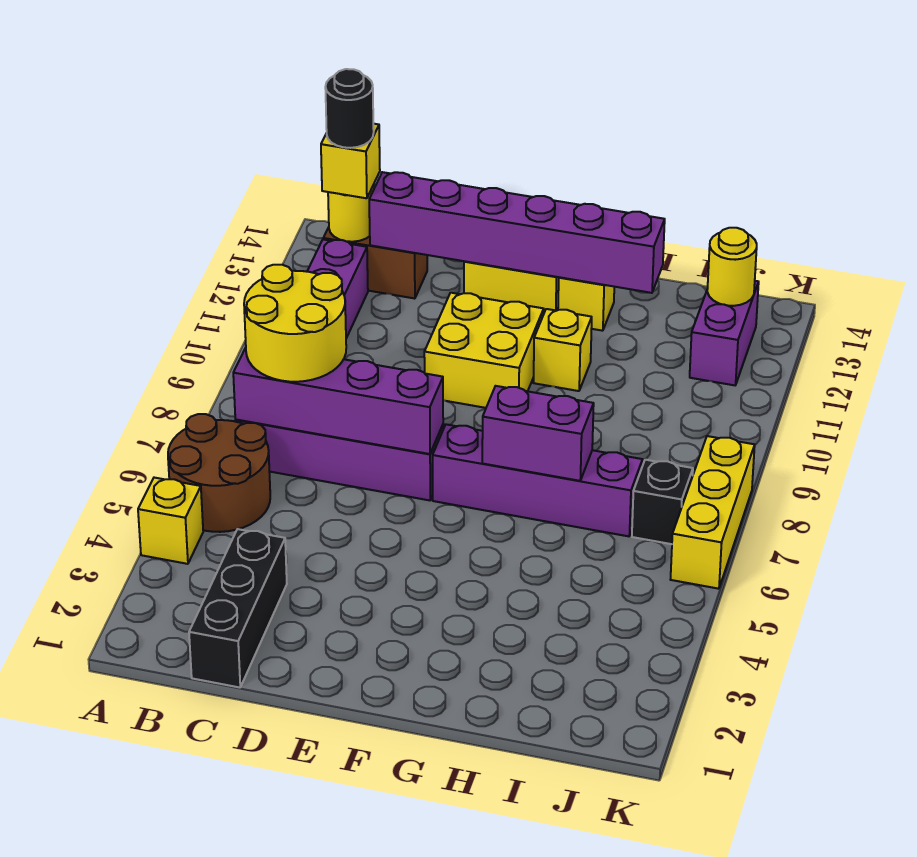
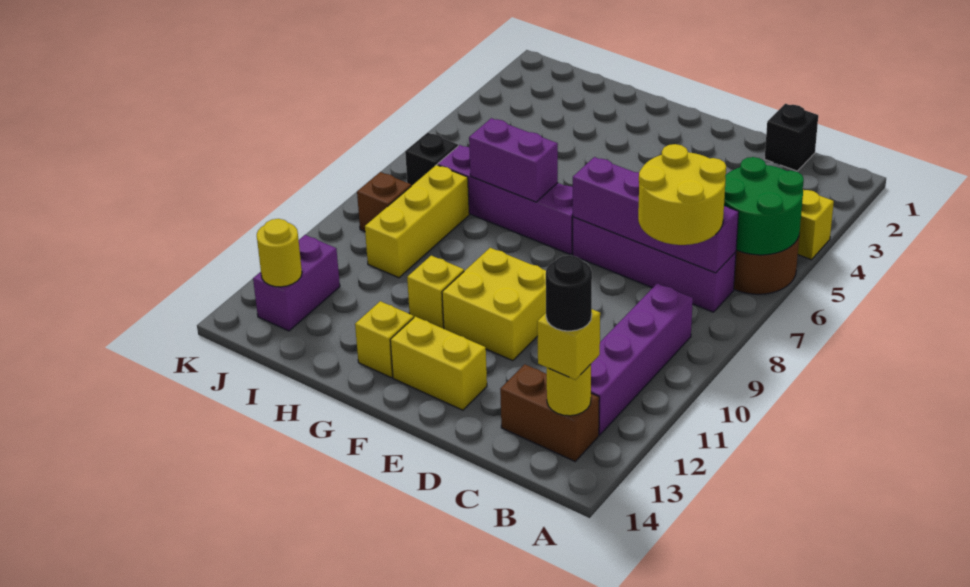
none -> green 2x2 round brick [724,157,804,255]
black 1x3 brick [189,529,287,688] -> black 1x1 brick [765,104,818,171]
purple 1x6 brick [369,172,665,293] -> none
none -> brown 1x1 brick [357,172,411,231]
yellow 1x3 brick [670,436,755,589] -> yellow 1x3 brick moved to [365,165,469,278]

